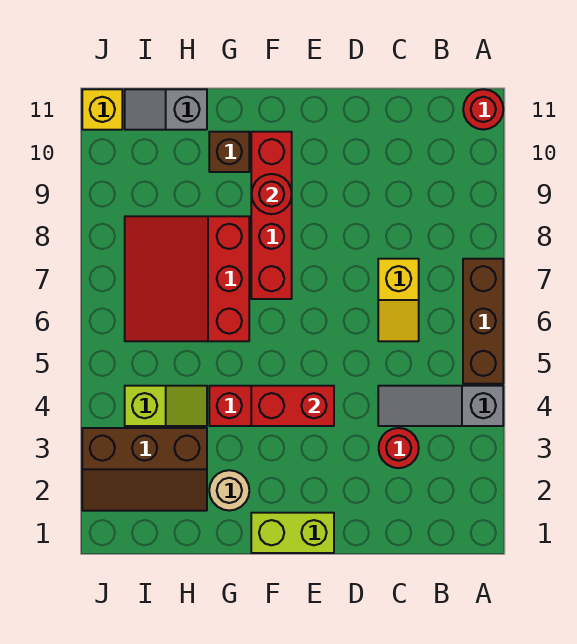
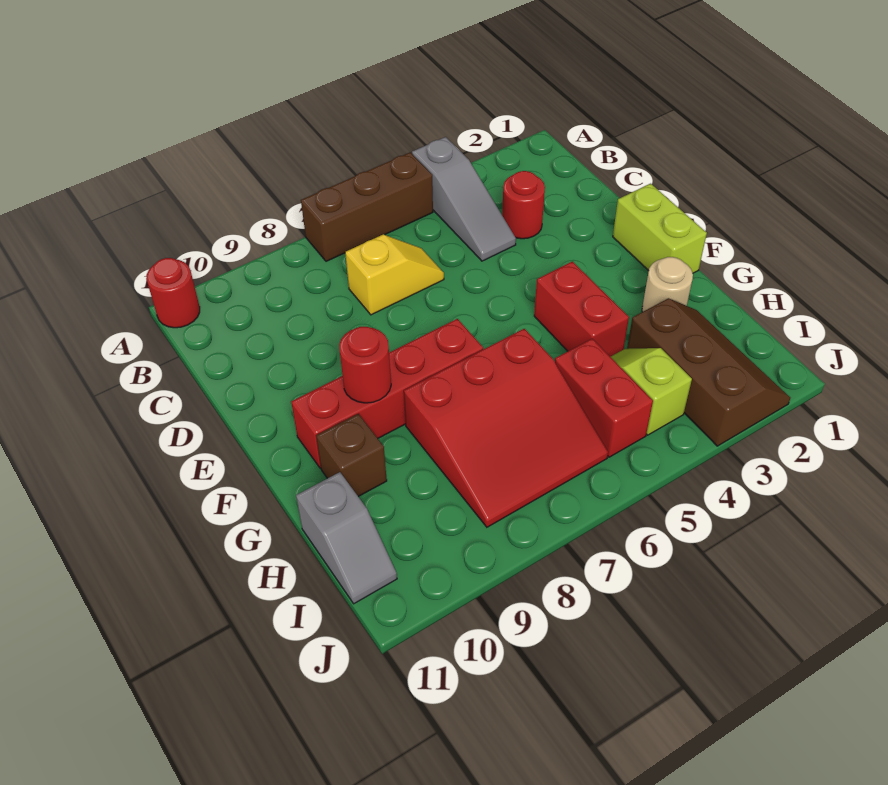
red 1x2 brick [251,386,334,426] -> red 1x2 brick moved to [555,339,653,457]
yellow 1x1 brick [82,89,122,130] -> none

